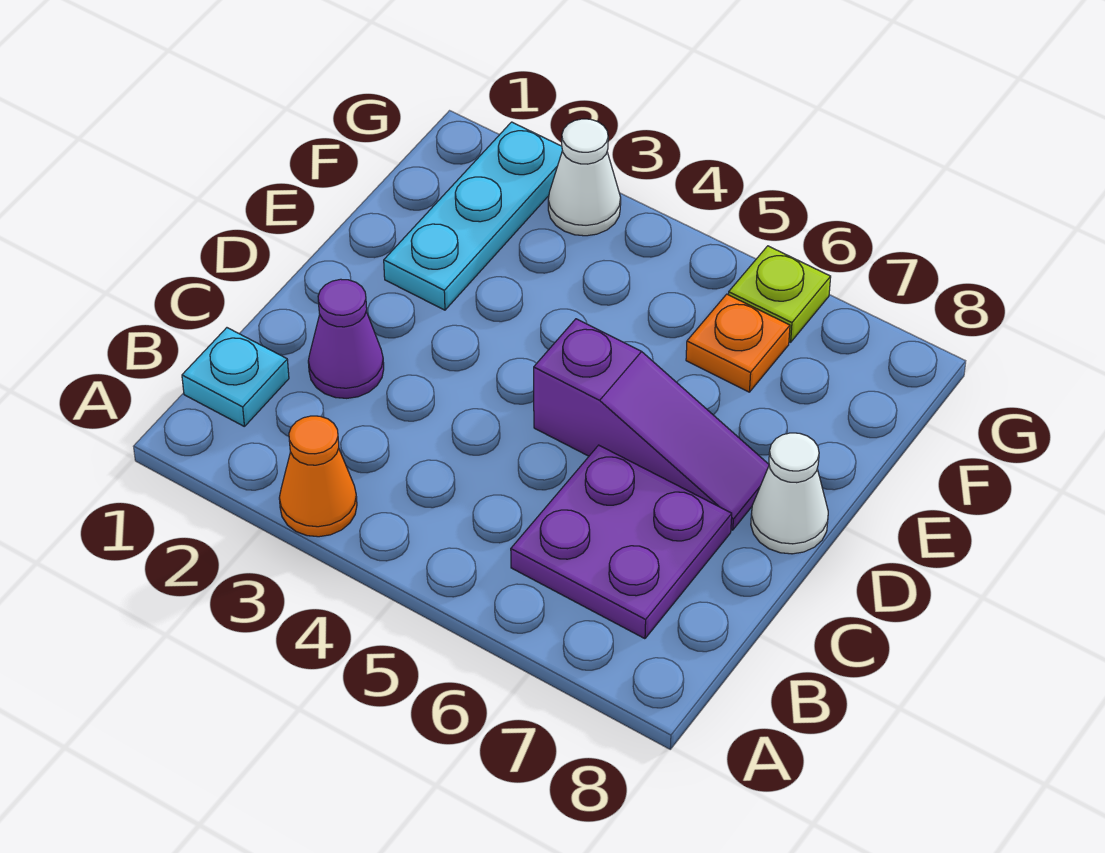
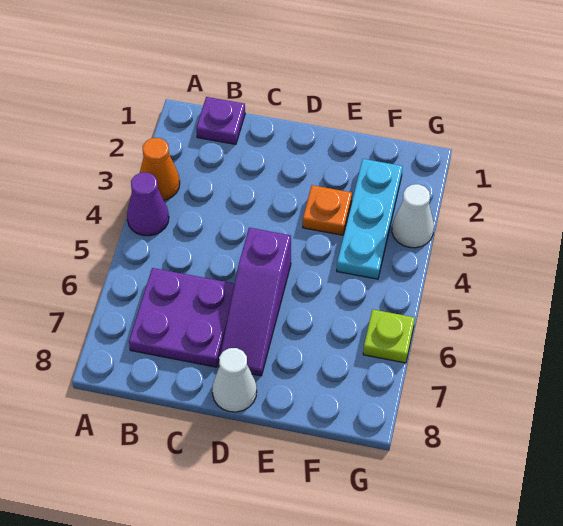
cyan 1x1 plate [182,328,289,427] -> purple 1x1 plate [196,97,245,144]
purple 1x1 cone [308,279,384,398] -> purple 1x1 cone moved to [127,172,169,236]
cyan 1x3 plate [384,122,562,310] -> cyan 1x3 plate turned to [337,159,403,279]
orange 1x1 plate [686,294,790,392] -> orange 1x1 plate moved to [303,185,352,235]

